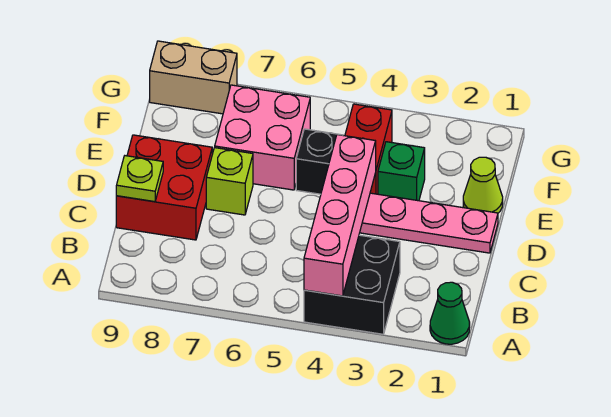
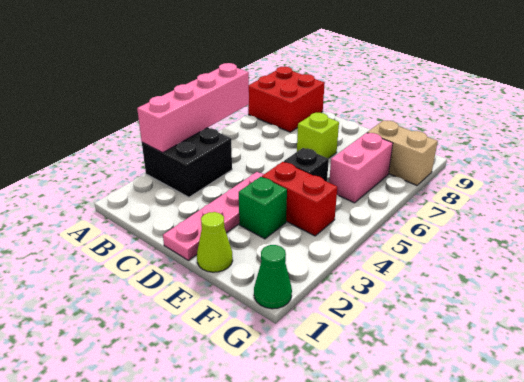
green 1x1 cone [430,282,470,344] -> green 1x1 cone moved to [254,245,292,309]
pink 1x4 brick [304,135,376,296] -> pink 1x4 brick turned to [137,63,249,153]
red 2x2 brick [116,135,212,240] -> red 2x2 brick moved to [248,66,325,132]
lime 1x1 plate [116,156,163,202] -> none
pink 2x2 brick [215,85,310,190] -> pink 1x2 brick [329,133,393,203]
tan 1x2 brick [150,41,237,114] -> tan 1x2 brick turned to [367,121,438,185]

